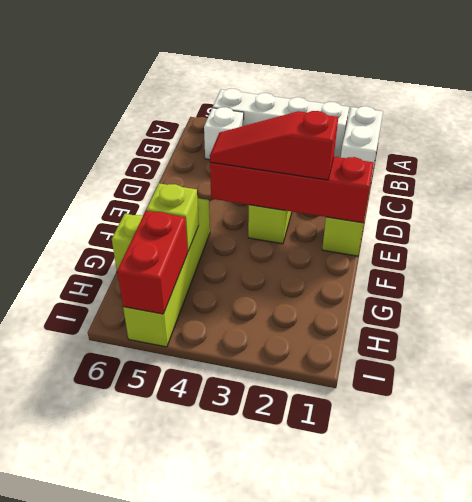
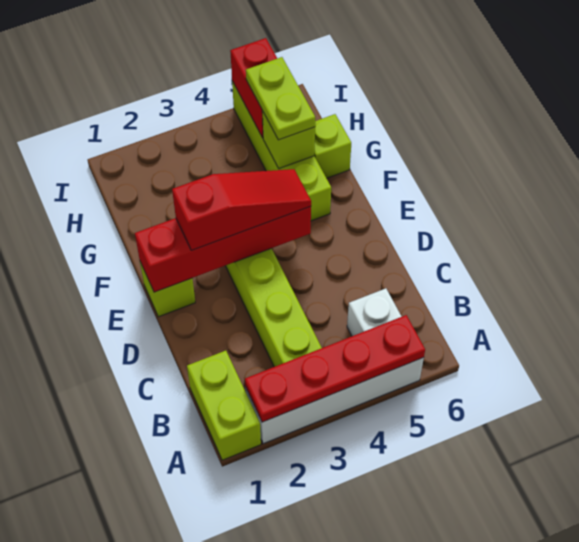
white 1x2 brick [341,106,383,184] -> lime 1x2 brick [187,351,261,460]
none -> red 1x4 plate [245,315,425,422]
none -> lime 1x2 plate [246,57,315,140]

